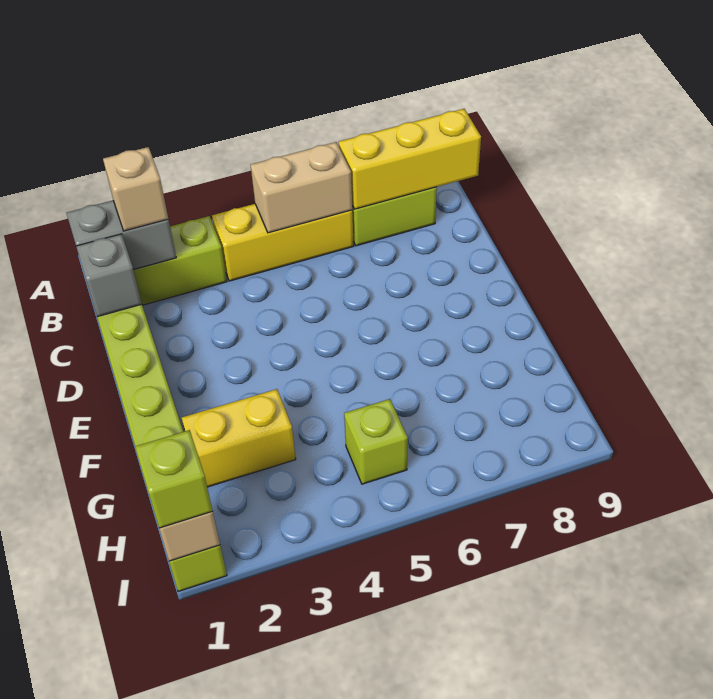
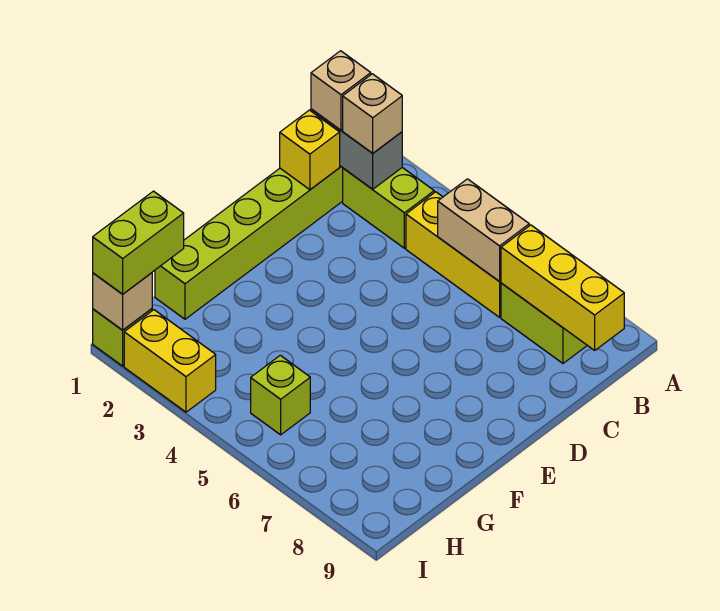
none -> tan 1x1 brick [311,51,371,130]
grey 1x1 brick [76,234,142,317] -> yellow 1x1 brick [280,110,340,190]
yellow 1x2 brick [182,389,296,487] -> yellow 1x2 brick moved to [124,310,216,412]
lime 1x1 brick [135,430,212,528] -> lime 1x2 brick [93,191,184,294]

